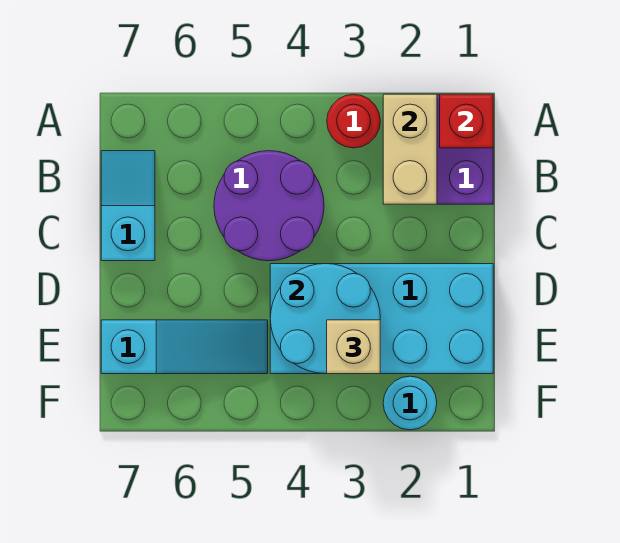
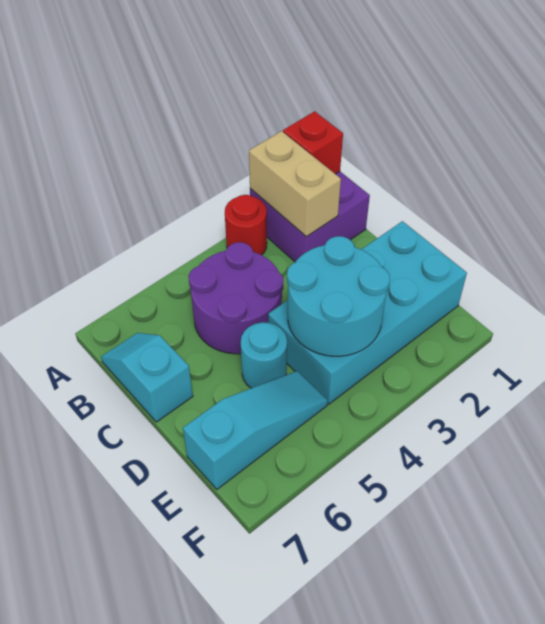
tan 1x1 brick [327,320,380,374] -> none
cyan 1x1 round brick [383,376,437,430] -> cyan 1x1 round brick moved to [241,322,287,388]

